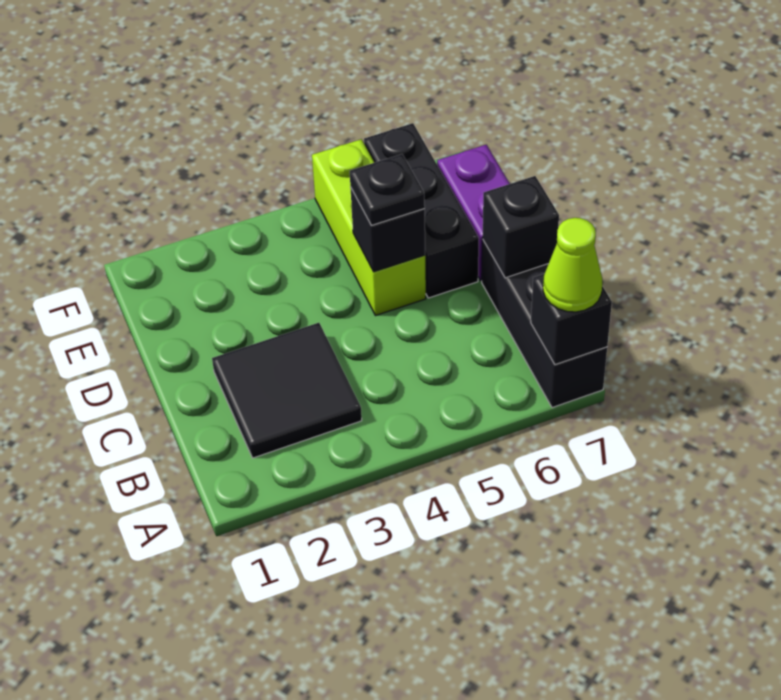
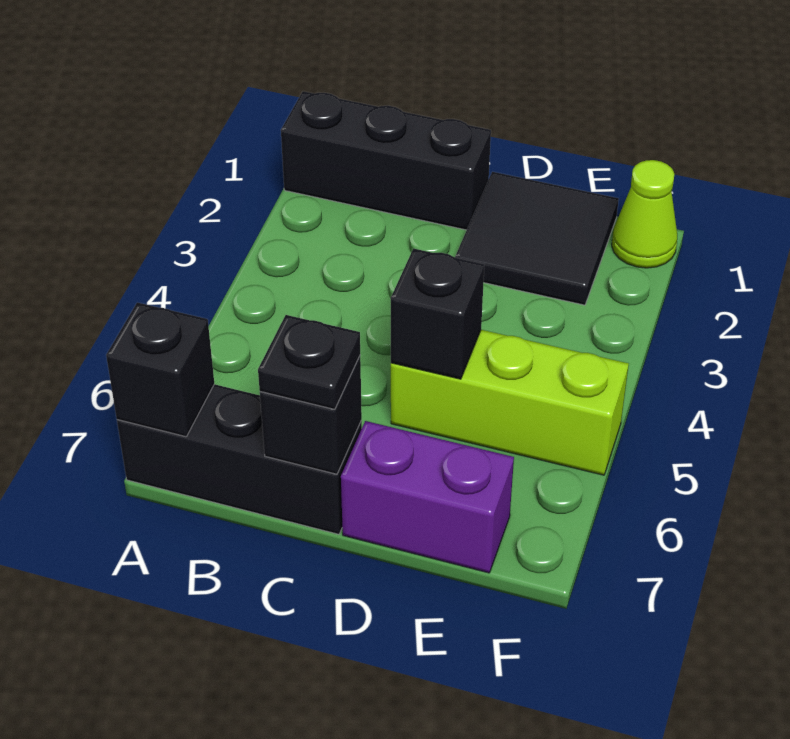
lime 1x1 cone [543,218,602,312] -> lime 1x1 cone moved to [612,160,677,268]
black 2x2 tile [212,323,362,458] -> black 2x2 tile moved to [455,172,619,305]
black 1x1 plate [350,154,425,225] -> black 1x1 plate moved to [258,315,360,409]
black 1x3 brick [364,123,479,298] -> black 1x3 brick moved to [281,91,491,230]

